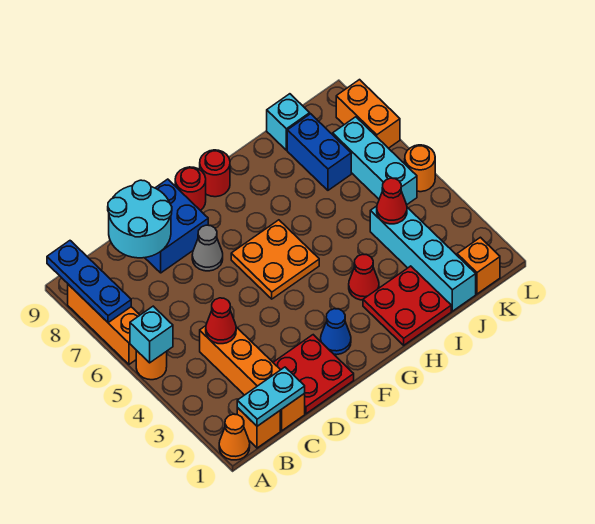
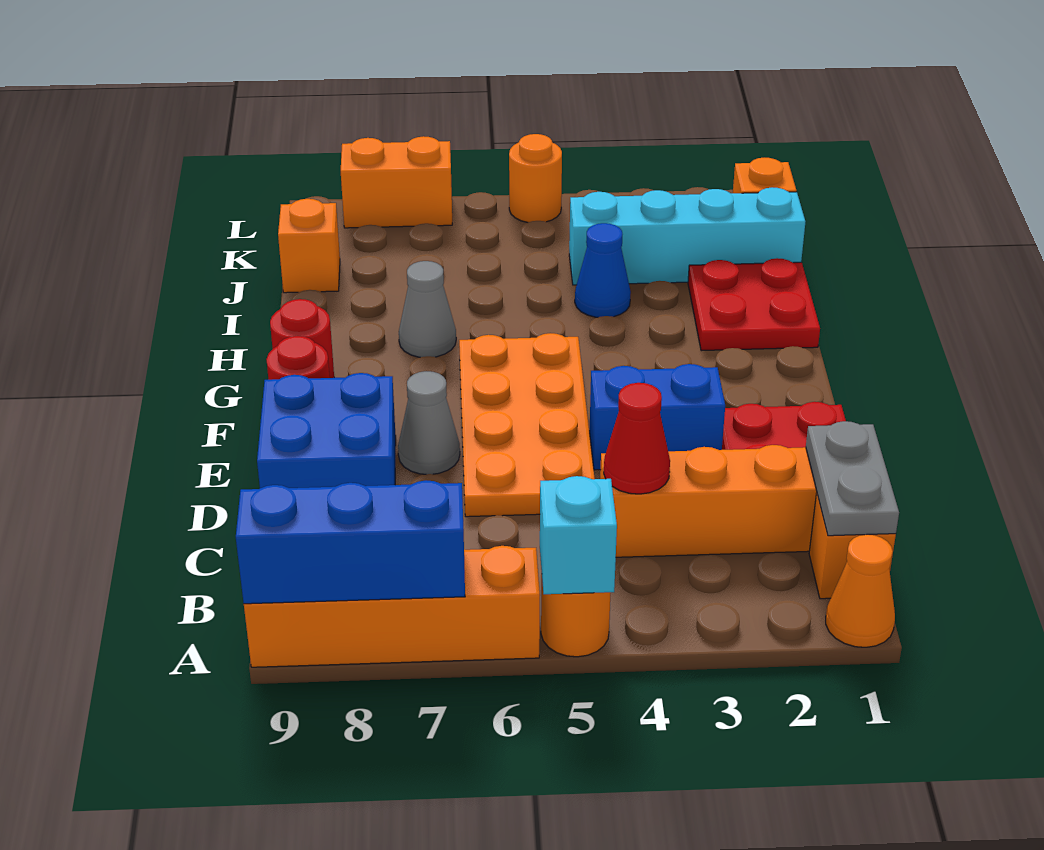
orange 1x3 brick [68,284,140,364] -> orange 1x4 brick [244,546,540,667]
blue 1x3 plate [47,241,131,323] -> blue 1x3 brick [236,480,465,604]
cyan 1x2 plate [237,367,305,426] -> grey 1x2 plate [806,421,899,536]
cyan 2x2 round brick [108,180,172,258] -> none
blue 1x1 cone [321,309,351,355] -> blue 1x1 cone moved to [575,223,631,317]
orange 2x2 plate [231,220,319,299] -> orange 2x4 plate [459,333,595,517]
red 1x1 cone [349,254,379,300] -> none
none -> grey 1x1 cone [399,261,456,357]
red 1x1 cone [377,178,407,224] -> none
blue 1x2 brick [287,114,351,190] -> blue 1x2 brick moved to [590,364,725,470]
cyan 1x1 brick [267,94,310,150] -> orange 1x1 brick [278,199,340,293]
cyan 1x3 brick [333,117,417,205] -> none

